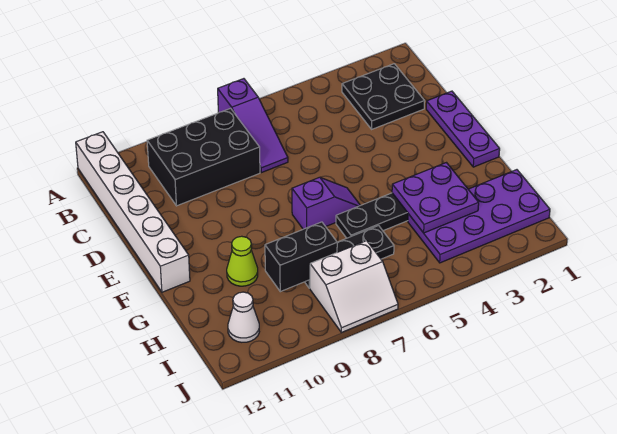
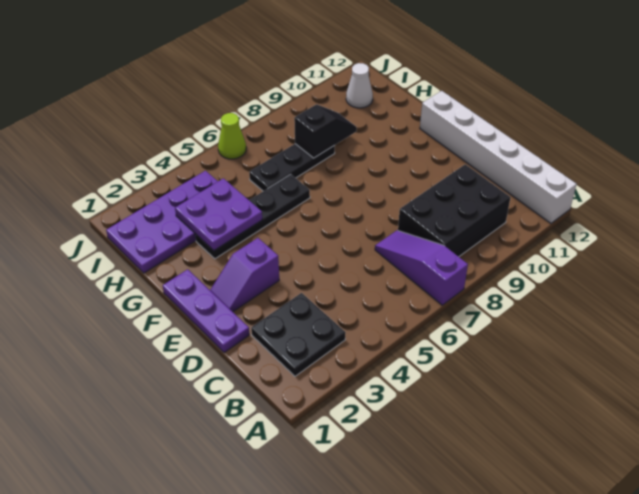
purple 1x2 slope [292,177,360,229] -> purple 1x2 slope moved to [210,238,279,312]
lime 1x1 cone [227,236,258,286] -> lime 1x1 cone moved to [218,113,246,159]
black 1x2 brick [265,222,337,292] -> black 1x2 slope [294,104,357,158]
white 2x2 slope [310,241,398,332] -> none

